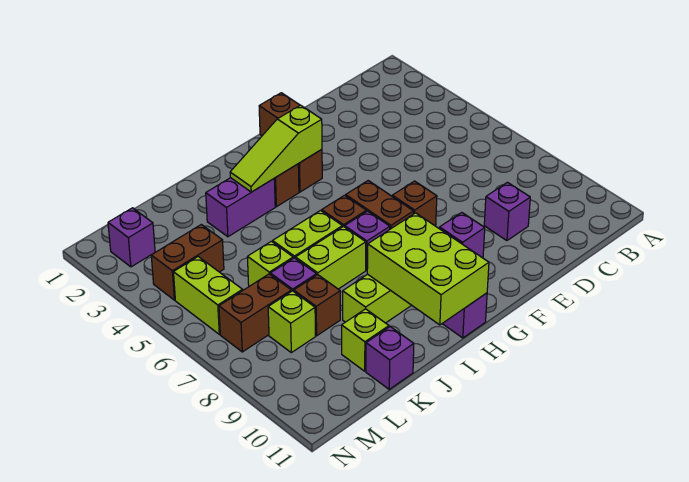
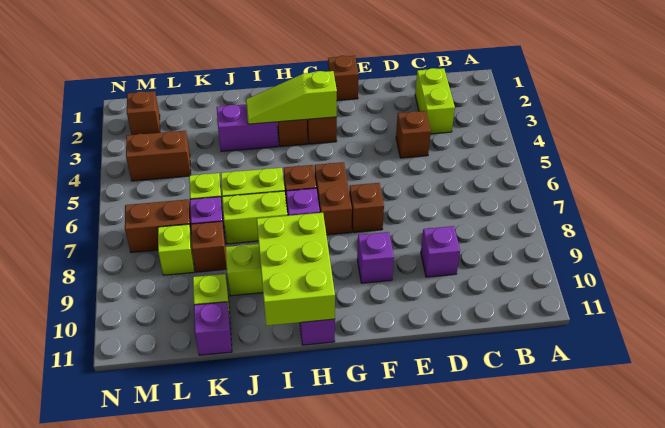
none -> brown 1x1 brick [396,111,431,158]
purple 1x1 brick [108,208,155,267] -> brown 1x1 brick [127,91,160,135]
lime 1x2 brick [174,257,243,334] -> lime 1x2 brick moved to [415,68,455,134]

